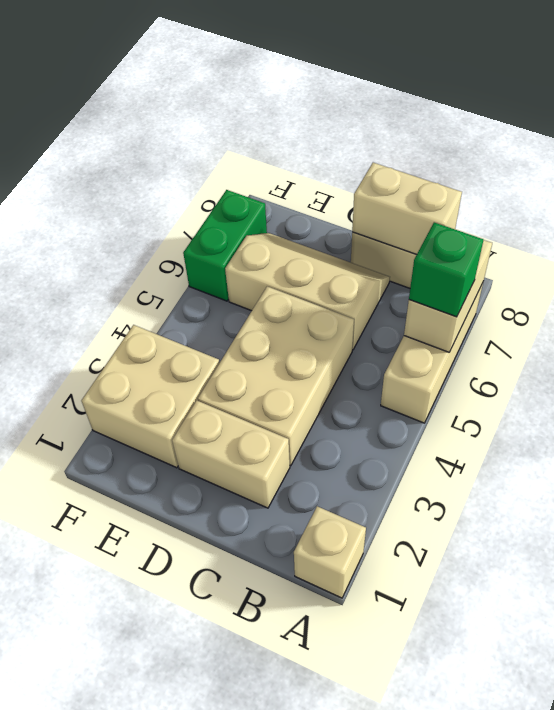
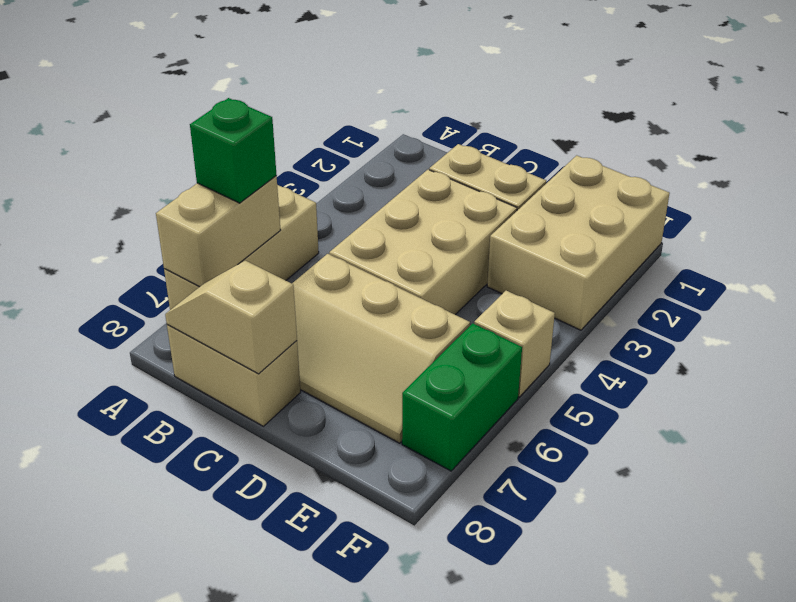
tan 1x1 brick [294,506,366,598] -> tan 1x1 brick moved to [474,291,555,397]
tan 1x2 brick [352,163,462,255] -> tan 1x2 slope [165,261,297,374]
tan 2x2 brick [82,325,219,468] -> tan 2x3 brick [487,155,670,330]

